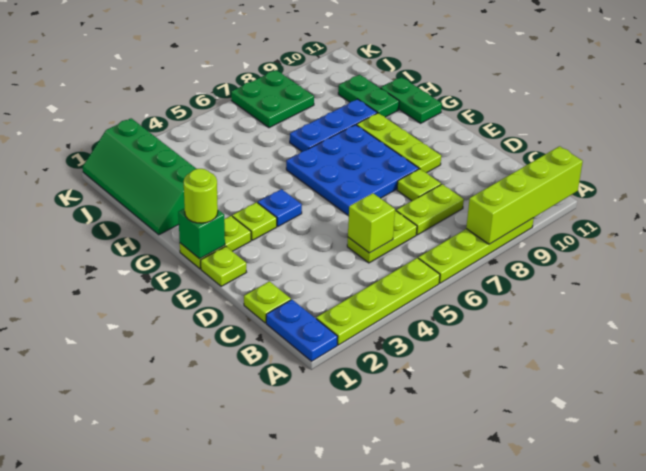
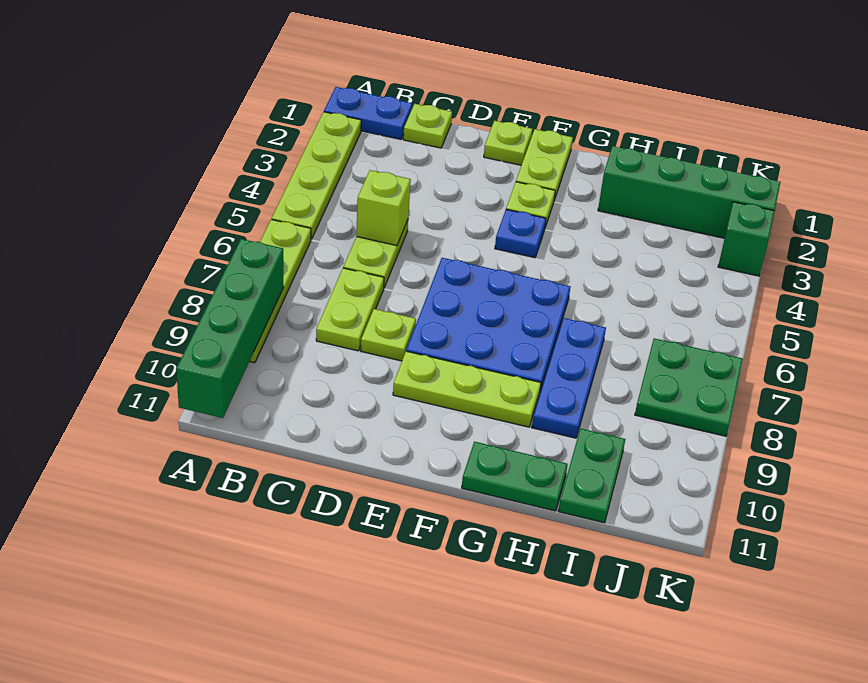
lime 1x4 brick [466,146,583,244] -> green 1x4 brick [176,239,284,418]
green 1x1 brick [178,208,225,259] -> green 1x1 brick moved to [718,202,775,276]
lime 1x1 round brick [184,169,218,223] -> none
green 1x2 plate [338,75,399,117] -> green 1x2 plate turned to [558,428,625,523]

